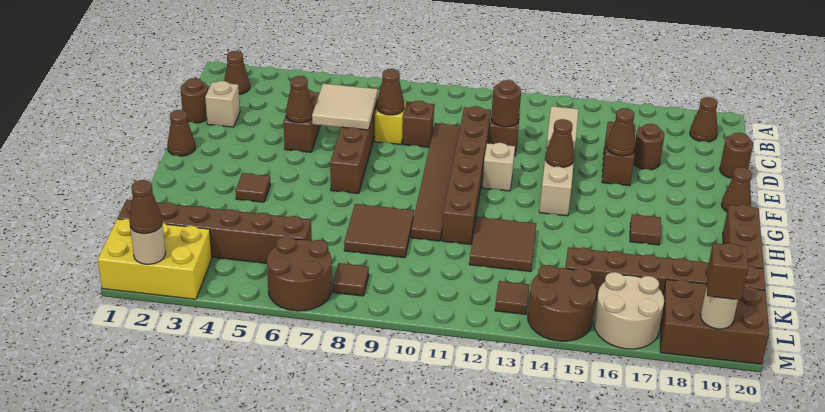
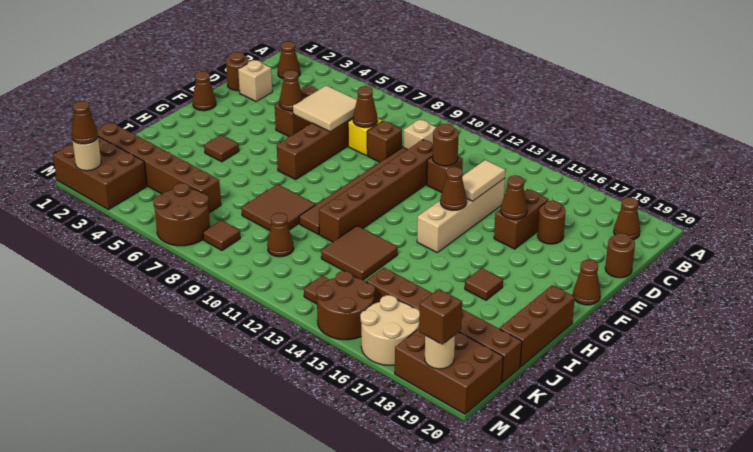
tan 1x1 brick [482,143,515,191] -> tan 1x1 brick moved to [404,119,437,150]
none -> brown 1x1 cone [267,213,294,257]
yellow 2x3 brick [98,219,212,299] -> brown 2x3 brick [53,136,147,210]

